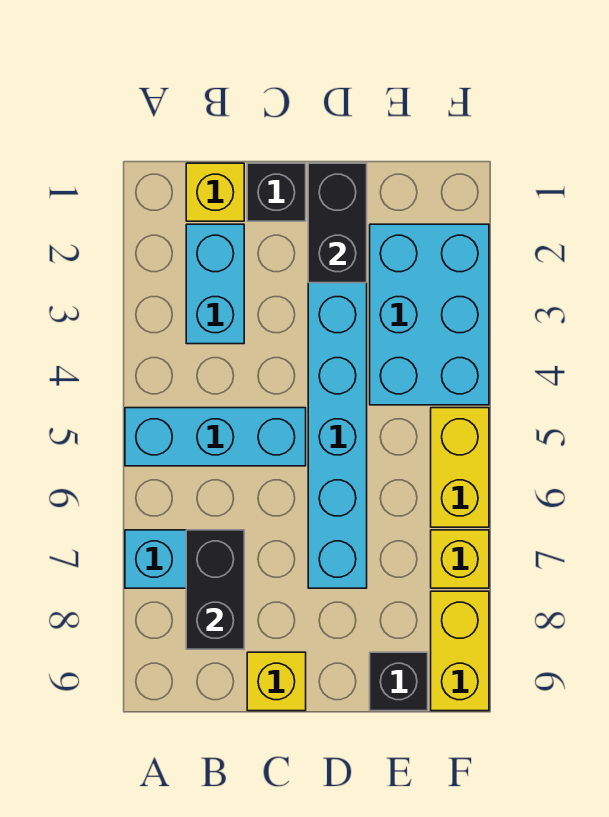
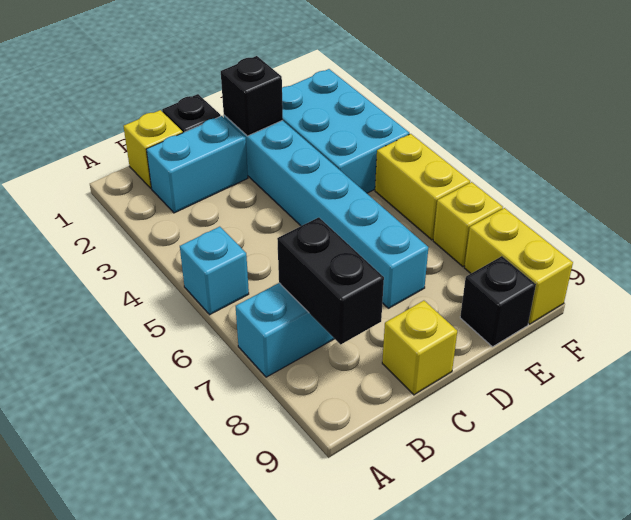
cyan 1x3 brick [125,408,306,466] -> cyan 1x1 brick [180,227,249,315]
cyan 1x2 brick [186,224,244,344] -> cyan 1x2 brick turned to [146,116,248,213]
black 1x2 brick [308,163,367,283] -> black 1x1 brick [221,56,283,136]

